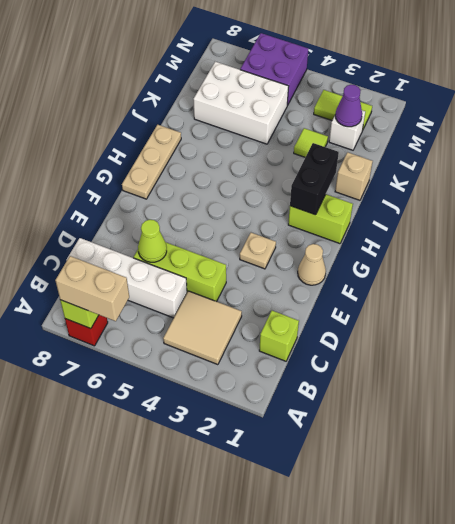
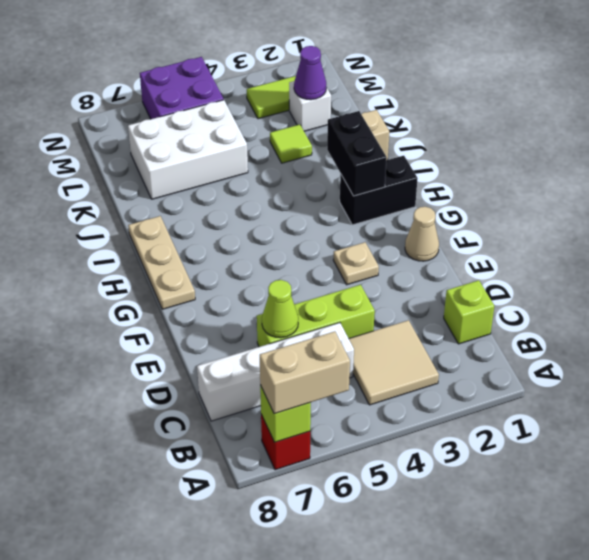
lime 1x2 brick [288,194,353,244] -> black 1x2 brick [340,156,418,225]

